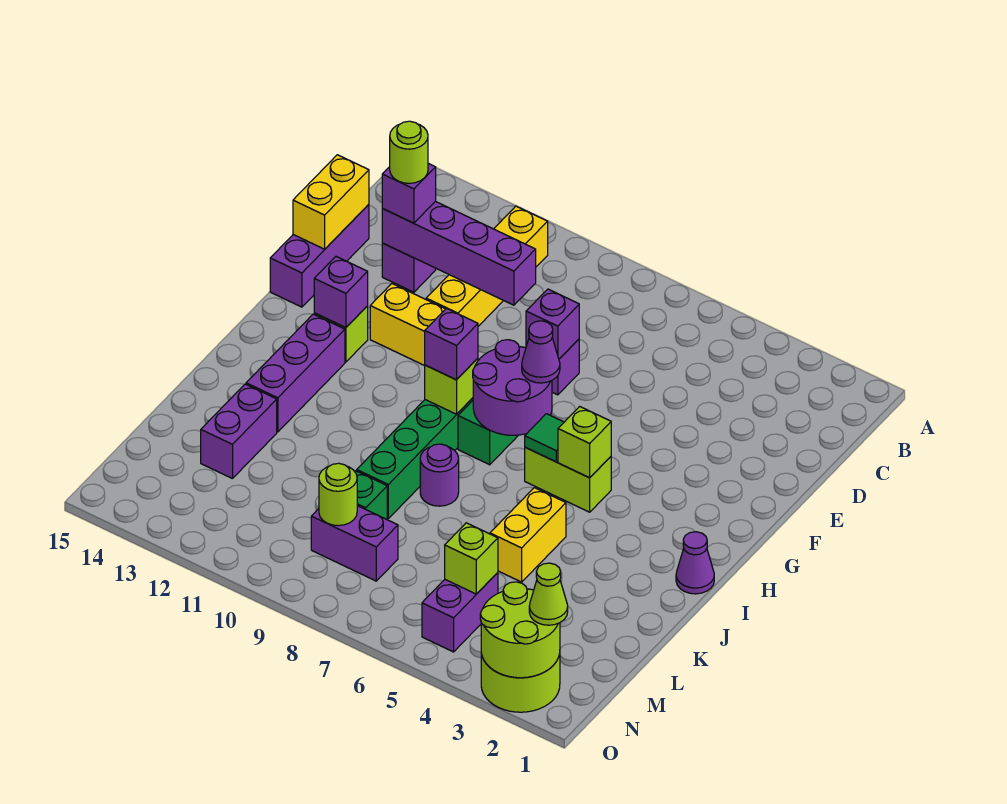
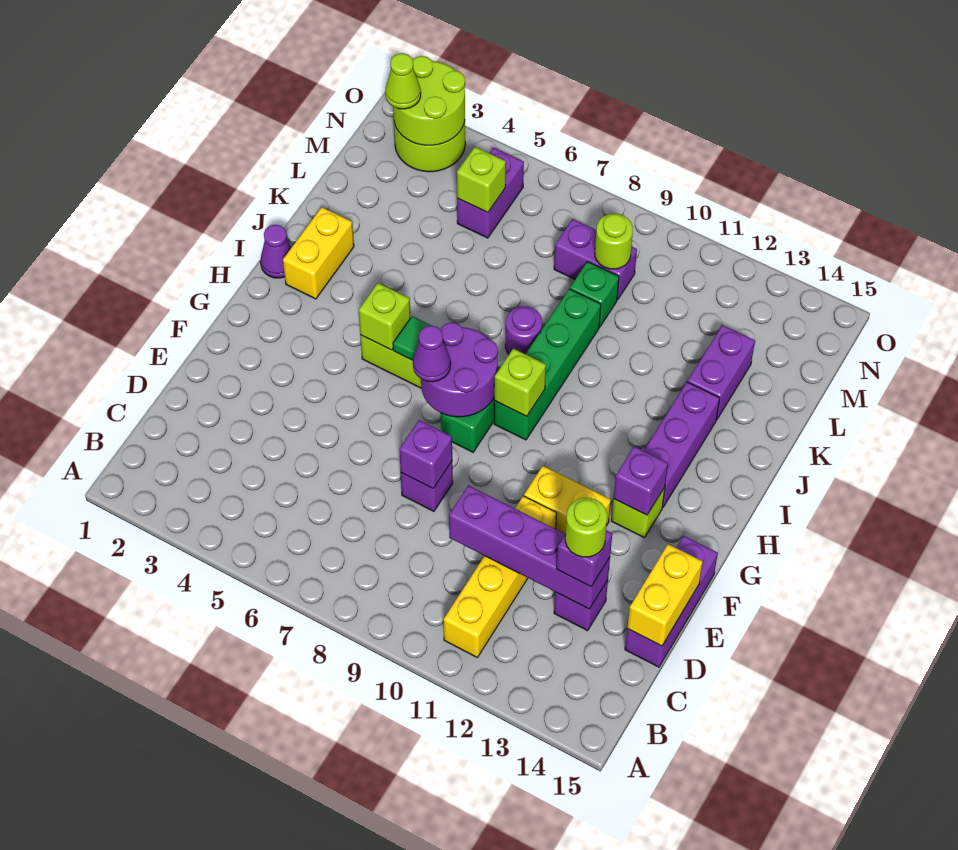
purple 1x1 brick [425,309,478,380] -> none
yellow 1x2 brick [490,488,566,582] -> yellow 1x2 brick moved to [283,207,354,299]

